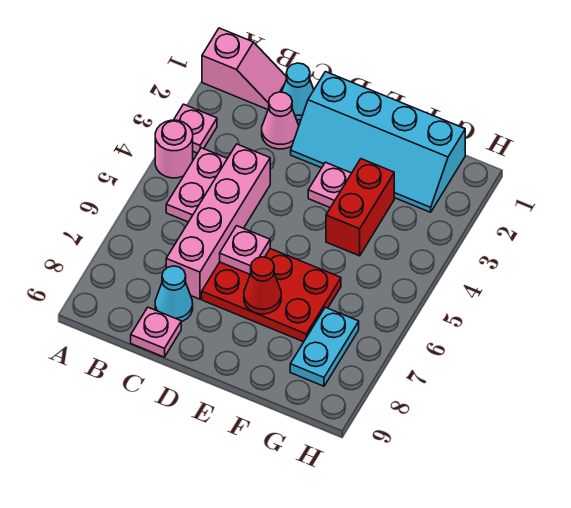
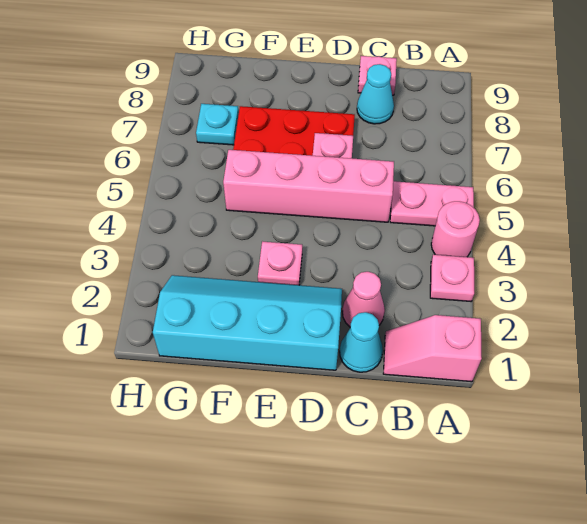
pink 1x2 plate [166,148,227,222] -> pink 1x2 plate turned to [390,181,474,226]
pink 1x4 brick [166,144,270,299] -> pink 1x4 brick turned to [223,150,394,222]
red 1x1 cone [244,257,281,314] -> none
red 1x2 brick [326,159,394,256] -> none
cyan 1x2 plate [290,307,359,386] -> cyan 1x1 plate [196,104,239,145]

